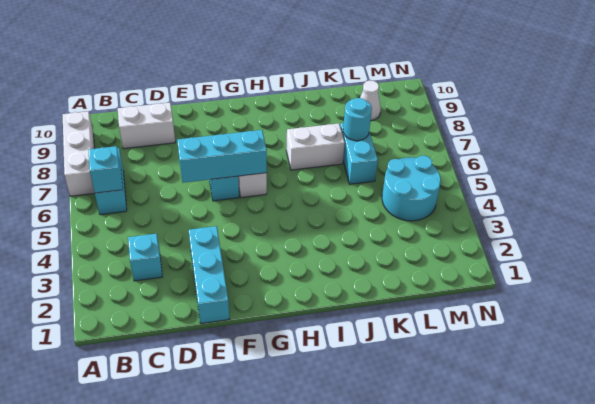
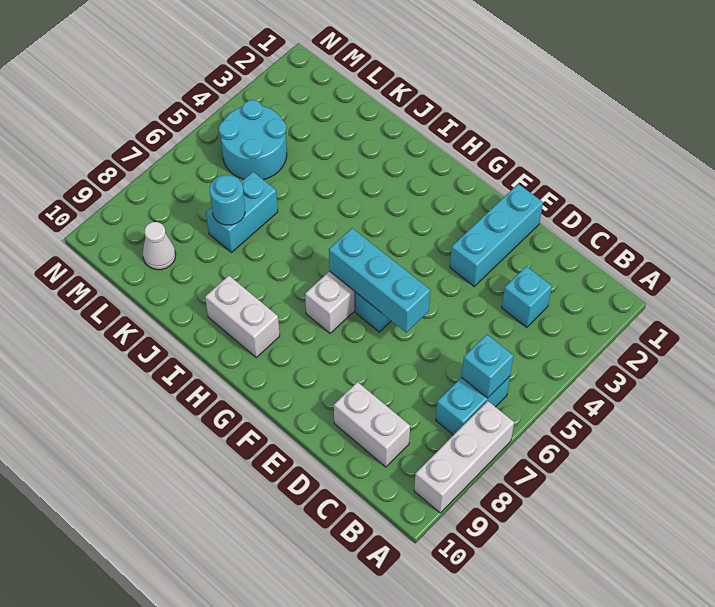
white 1x2 brick [286,123,345,170] -> white 1x2 brick moved to [205,276,280,357]

